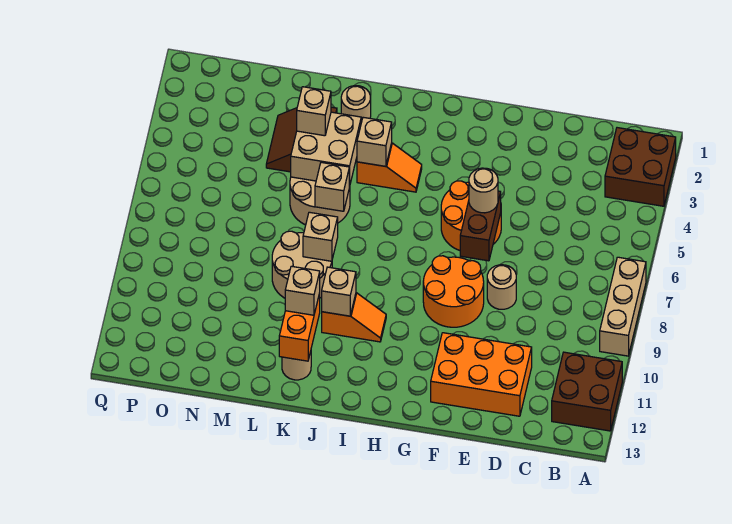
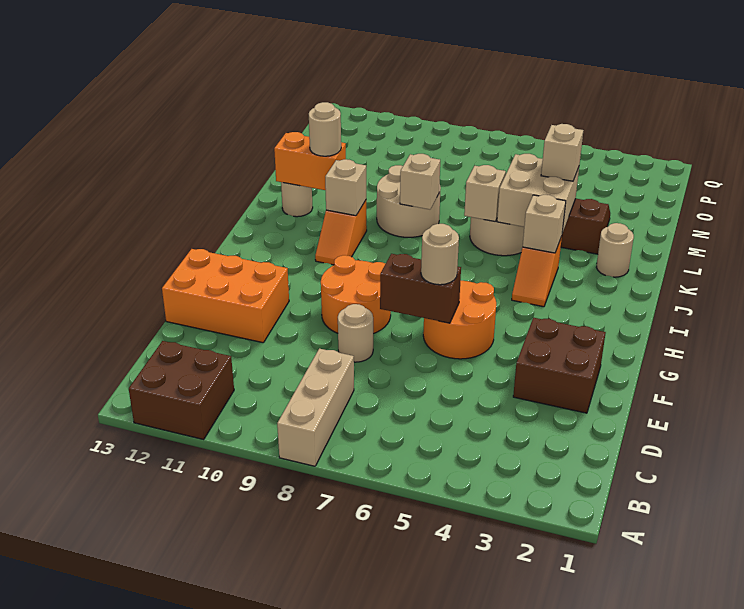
brown 2x2 brick [605,128,676,206] -> brown 2x2 brick moved to [513,318,606,413]
tan 1x3 brick [600,257,646,356] -> tan 1x3 brick turned to [277,348,354,466]
orange 2x3 brick [431,333,532,416] -> orange 2x3 brick turned to [162,249,289,343]
tan 1x1 brick [285,266,320,315] -> tan 1x1 round brick [309,102,341,156]

